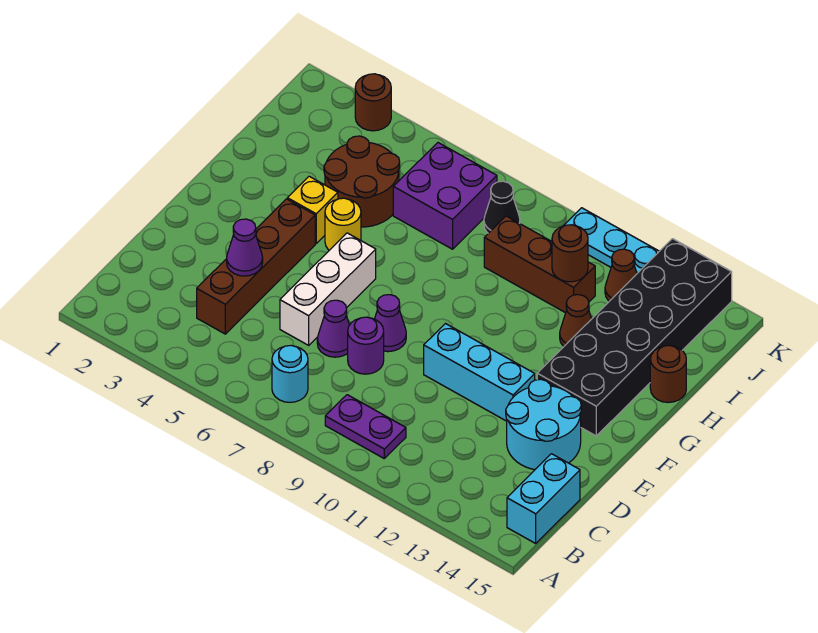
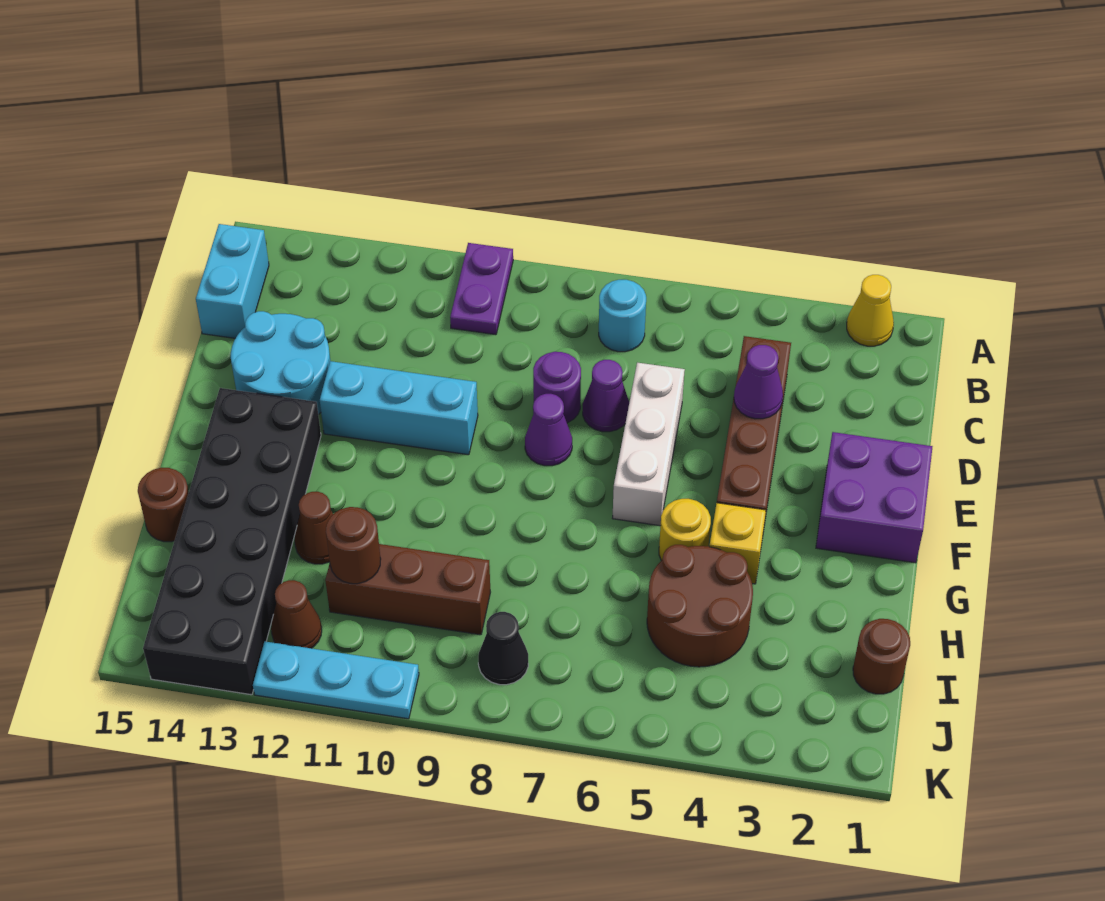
none -> yellow 1x1 cone [847,275,894,346]
purple 1x2 plate [325,395,406,458] -> purple 1x2 plate turned to [450,243,513,335]
purple 2x2 brick [393,143,497,249] -> purple 2x2 brick moved to [816,432,933,563]
brown 1x1 round brick [355,74,391,131] -> brown 1x1 round brick moved to [853,619,910,694]

